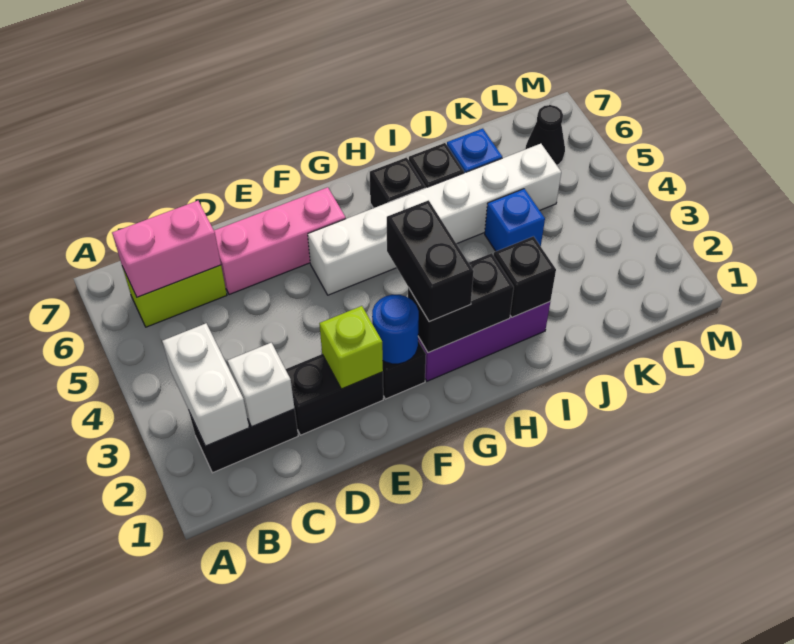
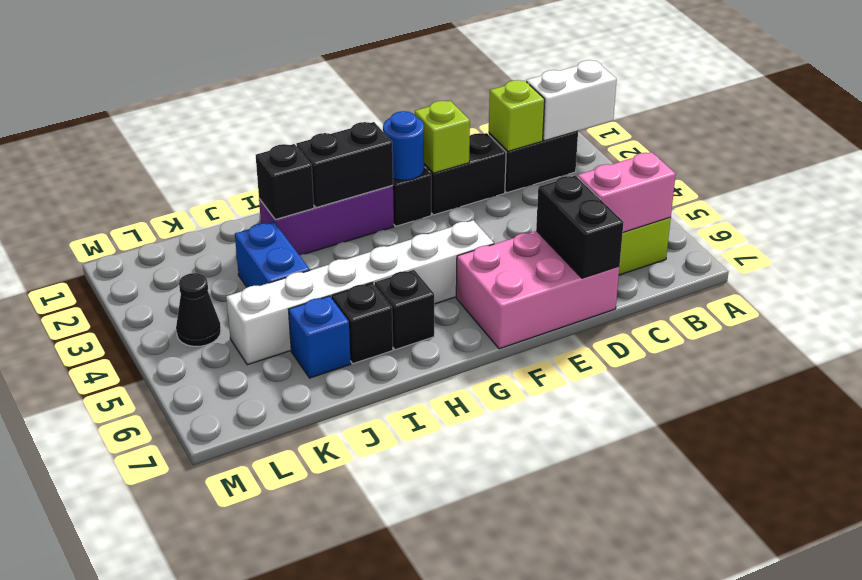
white 1x2 brick [162,323,249,446] -> white 1x2 brick turned to [526,60,617,141]
white 1x1 brick [227,343,295,427] -> lime 1x1 brick [489,80,545,151]
pink 1x3 brick [214,187,346,295] -> pink 2x3 brick [456,231,619,349]
black 1x2 brick [387,200,474,322] -> black 1x2 brick moved to [536,175,624,278]
blue 1x1 brick [485,189,545,251] -> blue 1x2 brick [235,222,310,287]
black 1x1 cone [526,105,565,165] -> black 1x1 cone moved to [176,273,221,346]

